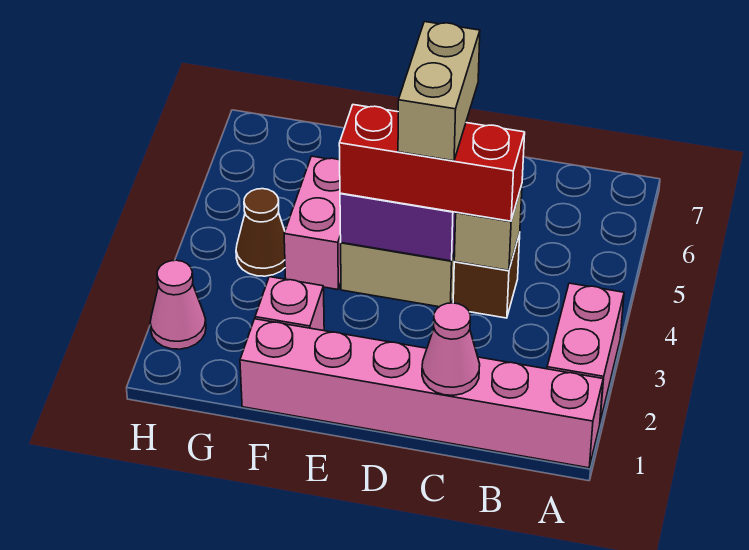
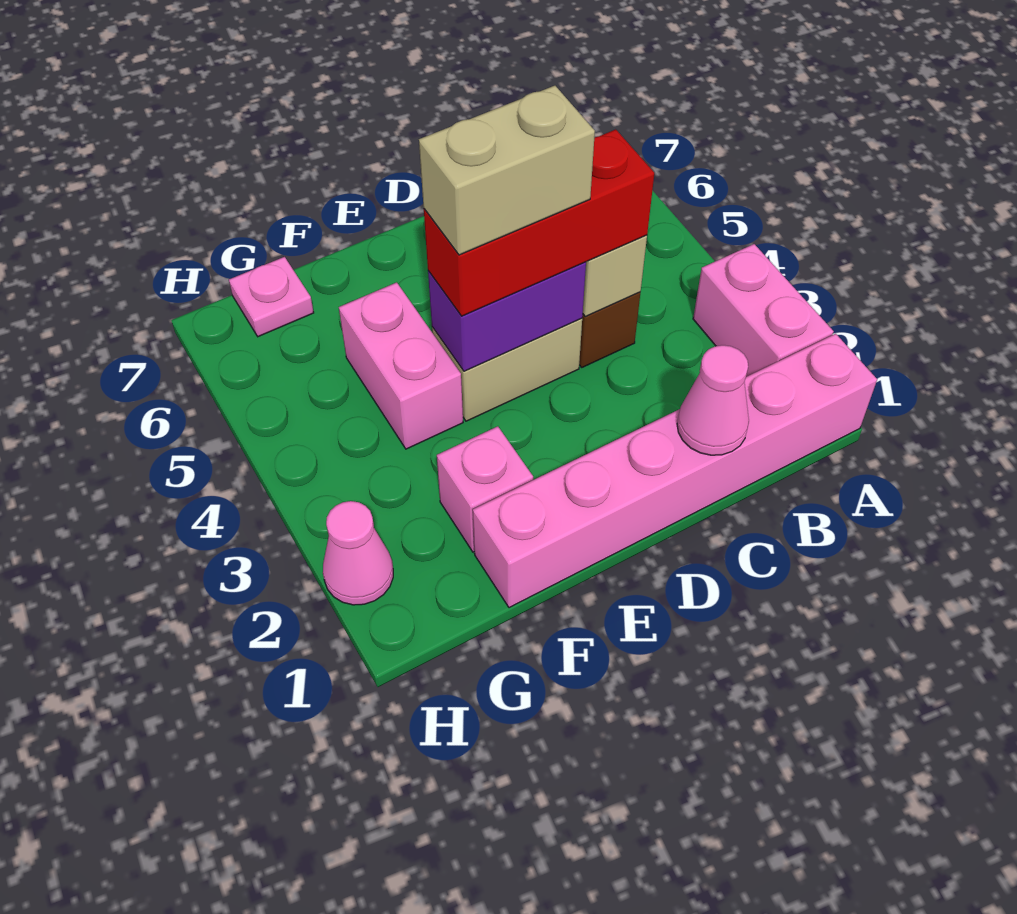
tan 1x2 brick [398,22,480,161] -> tan 1x2 brick turned to [419,86,595,255]
brown 1x1 cone [236,189,285,276] -> none
none -> pink 1x1 plate [229,257,314,337]

